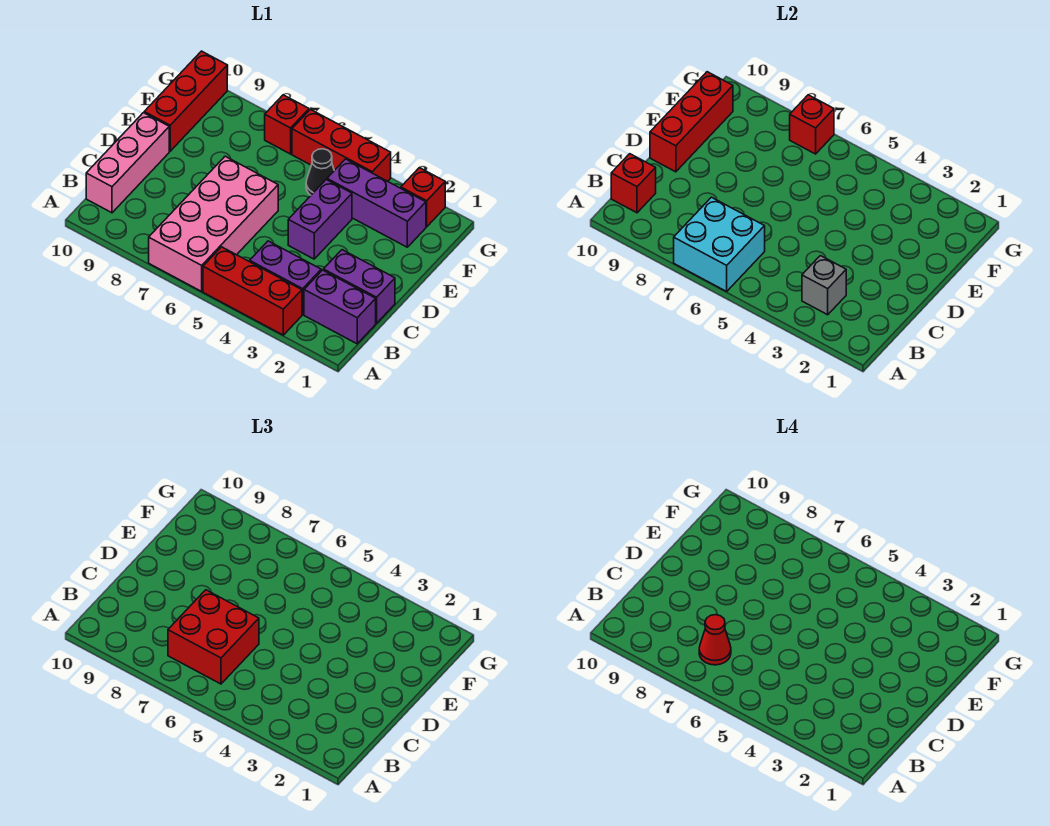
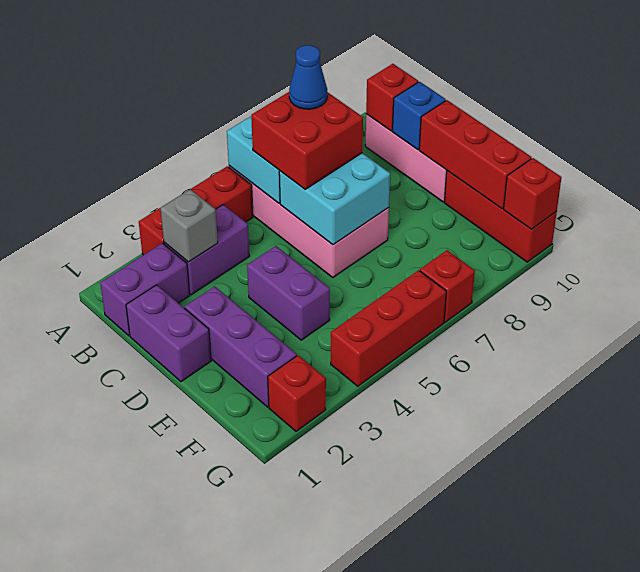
red 1x1 cone [699,615,731,665] -> blue 1x1 cone [289,45,327,109]
purple 1x2 brick [323,250,395,323] -> purple 1x2 brick turned to [126,285,211,382]
none -> cyan 2x2 brick [279,153,390,245]
none -> blue 1x1 brick [393,82,446,150]
purple 1x3 brick [327,159,426,247] -> purple 1x3 brick turned to [185,286,297,407]
black 1x1 cone [306,149,334,195] -> none
red 1x1 brick [790,95,834,154] -> red 1x1 brick moved to [504,158,562,229]

